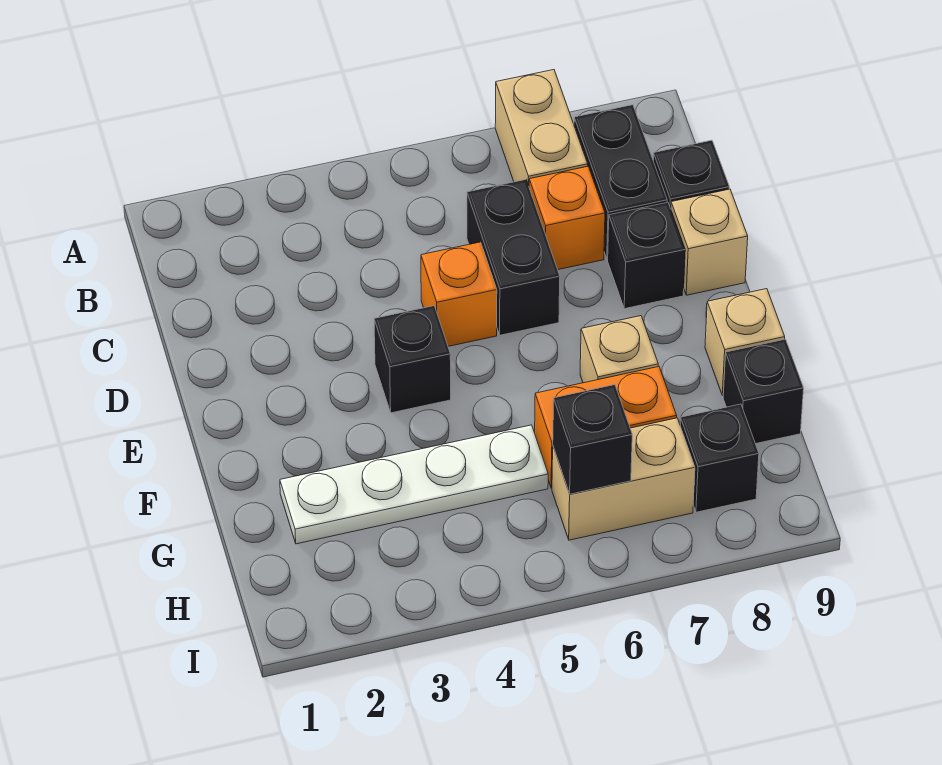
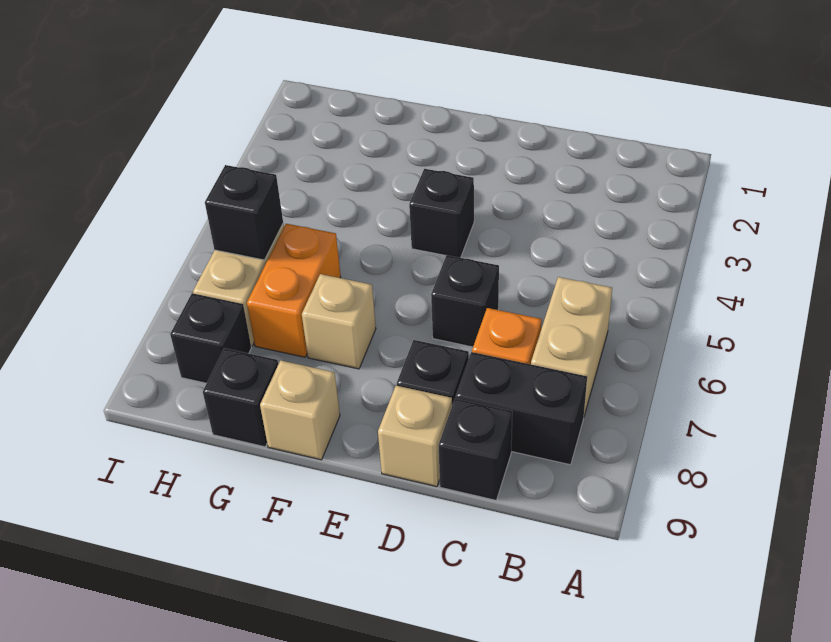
tan 1x2 brick [495,70,588,186] -> tan 1x2 brick turned to [531,277,612,416]
black 1x2 brick [467,180,560,335] -> black 1x1 brick [431,255,499,347]
orange 1x1 brick [421,242,497,346] -> none
white 1x4 plate [280,425,548,544] -> none

